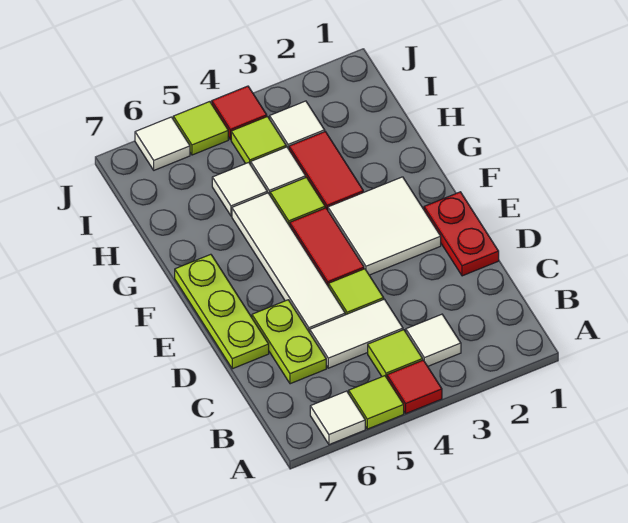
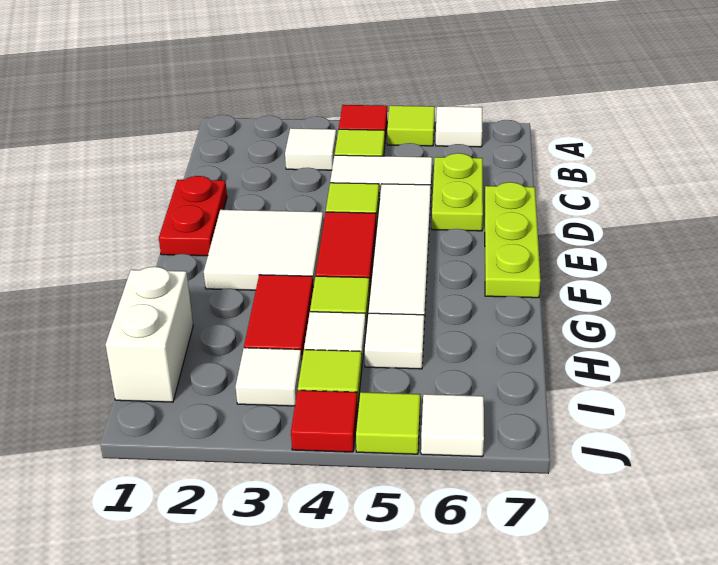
none -> white 1x2 brick [106,267,193,402]

